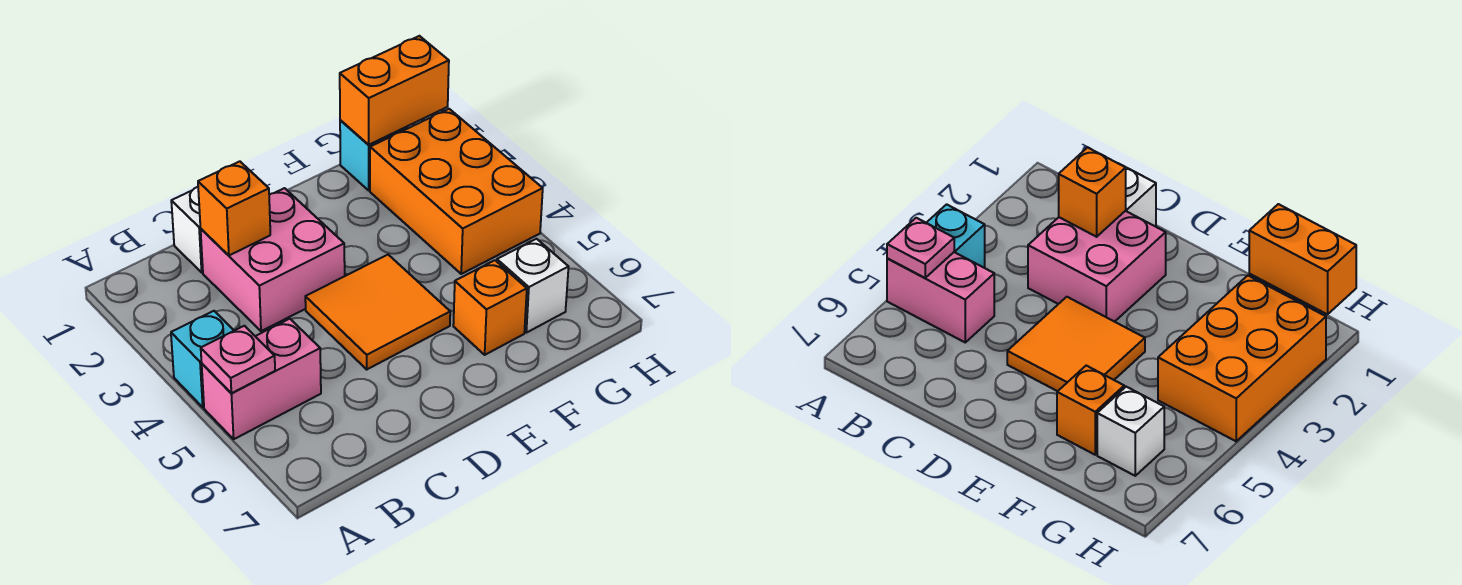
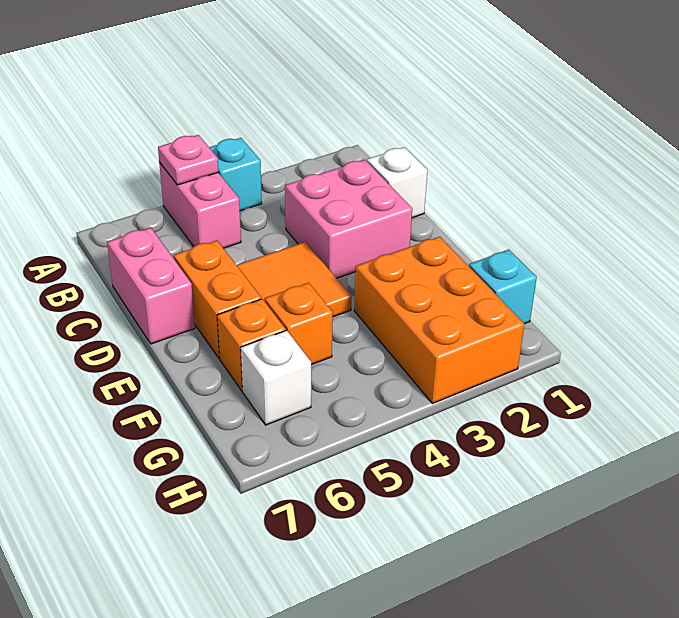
orange 1x1 brick [198,161,270,255] -> orange 1x1 brick moved to [265,283,333,365]
none -> pink 1x2 brick [107,228,195,344]
orange 1x2 brick [340,36,449,145] -> orange 1x2 brick moved to [174,241,261,358]
orange 2x3 brick [370,109,543,274] -> orange 2x3 brick turned to [354,237,524,404]

